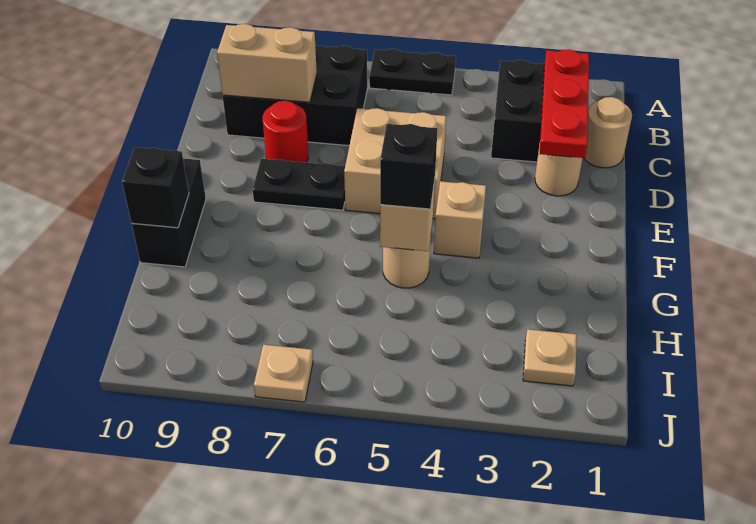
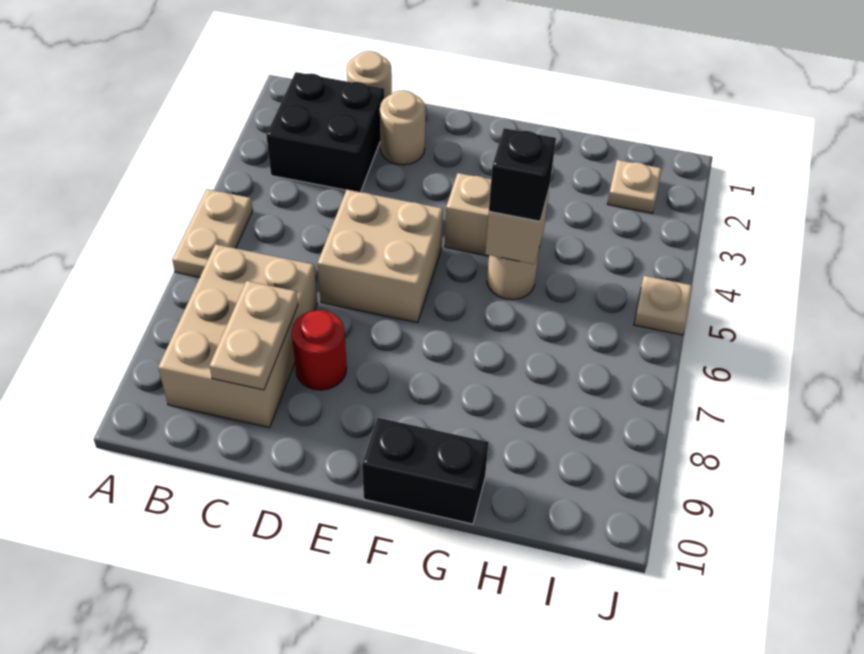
black 1x2 plate [369,49,456,95] -> tan 1x2 plate [172,189,253,277]
red 1x3 plate [540,50,589,158] -> none
black 2x3 brick [223,46,367,146] -> tan 2x3 brick [158,244,318,428]
tan 1x2 brick [217,24,317,102] -> tan 1x2 plate [210,281,298,390]
black 1x2 plate [253,159,345,210] -> none
black 1x1 brick [122,147,189,228] -> none
tan 1x1 plate [254,345,313,402] -> tan 1x1 plate moved to [634,276,692,335]

